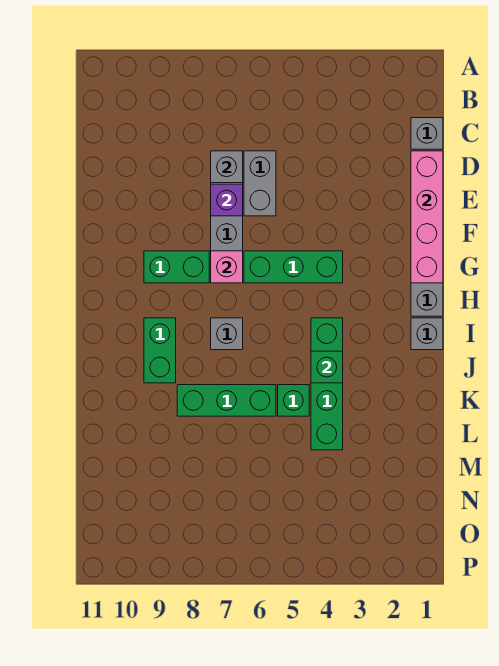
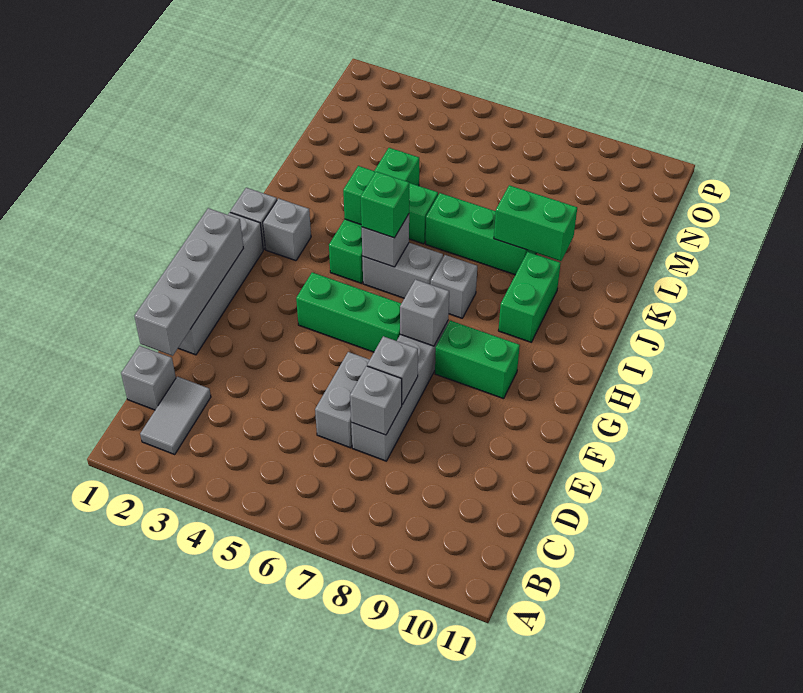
none -> grey 1x2 tile [140,377,211,454]
pink 1x4 brick [411,151,443,283] -> grey 1x4 brick [134,208,243,356]
purple 1x1 brick [211,184,243,216] -> grey 1x1 brick [367,336,418,404]
pink 1x1 brick [211,251,243,283] -> grey 1x1 brick [400,279,449,346]
none -> grey 1x1 brick [263,199,311,261]
none -> grey 1x2 brick [362,243,443,298]
none -> grey 1x1 brick [362,214,409,267]
none -> green 1x1 brick [361,172,409,238]
none -> green 1x2 brick [494,185,577,261]

